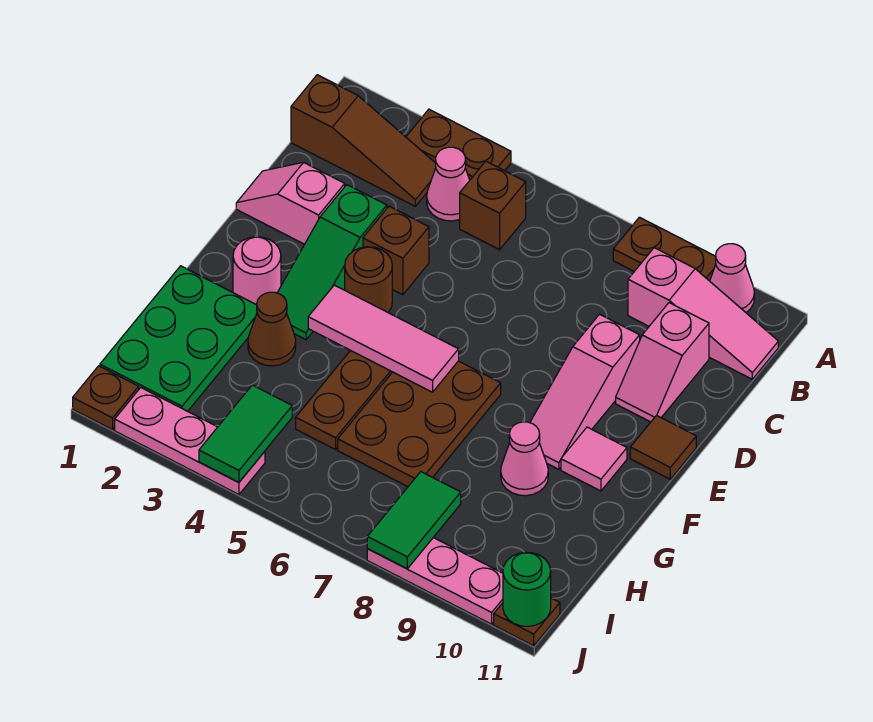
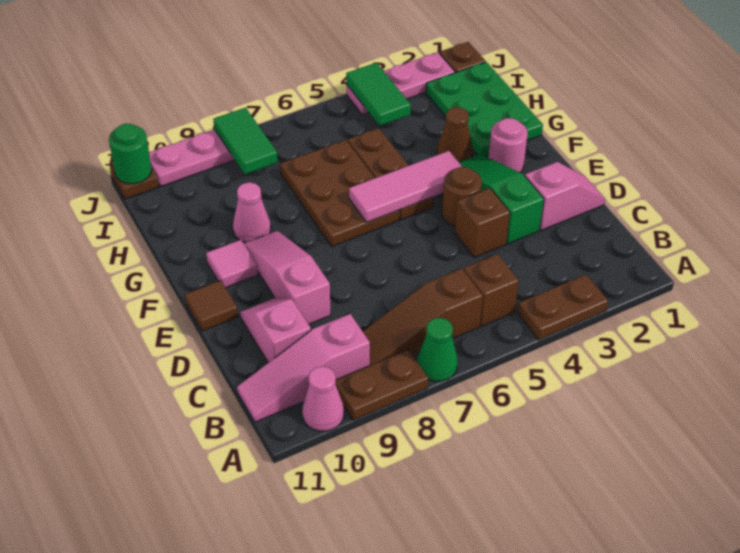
none -> green 1x1 cone [417,318,458,381]
brown 1x3 slope [291,75,436,206] -> brown 1x3 slope moved to [363,269,483,365]
pink 1x1 cone [427,147,470,221] -> none

